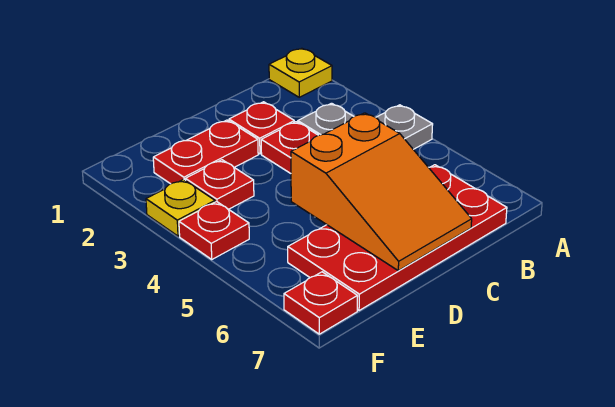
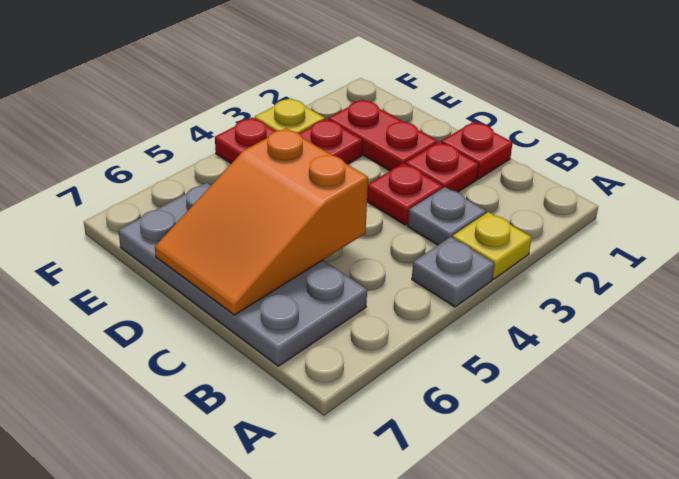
yellow 1x1 plate [269,48,332,97] -> yellow 1x1 plate moved to [452,212,532,279]
red 2x4 plate [288,165,507,311] -> grey 2x4 plate [118,183,367,366]
red 1x1 plate [284,272,358,334] -> red 1x1 plate moved to [441,122,513,179]

